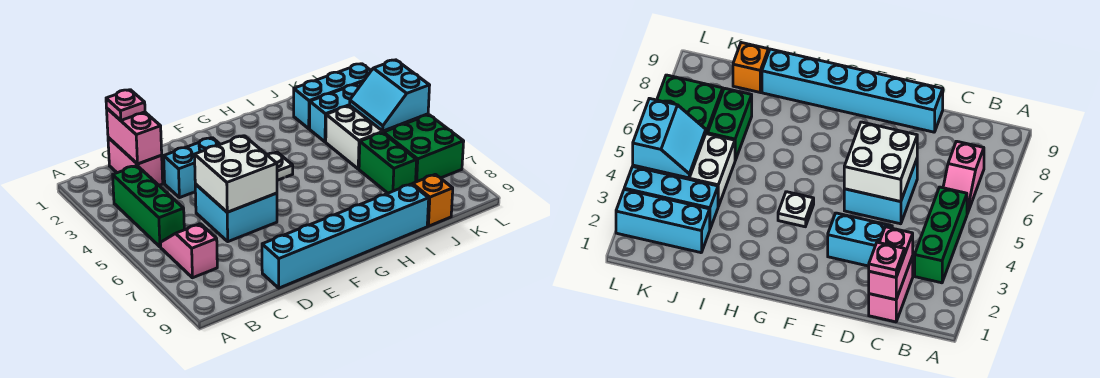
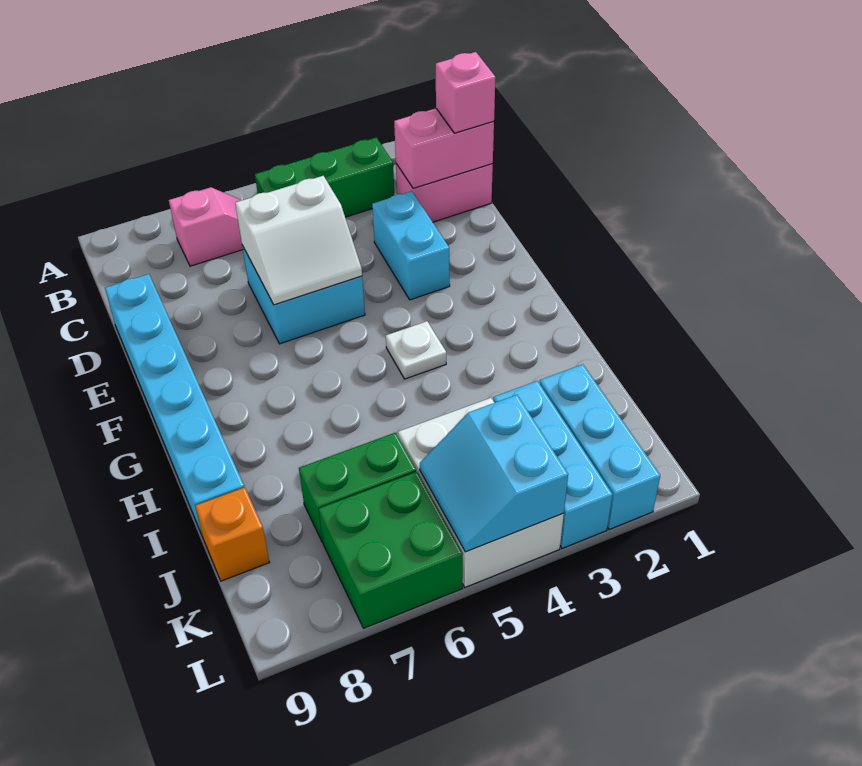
pink 1x1 plate [106,90,145,120] -> pink 1x1 brick [436,52,496,133]
white 2x2 brick [195,136,277,212] -> white 2x2 slope [235,176,362,305]
cyan 2x2 slope [350,60,430,131] -> cyan 2x2 slope turned to [420,395,568,552]

